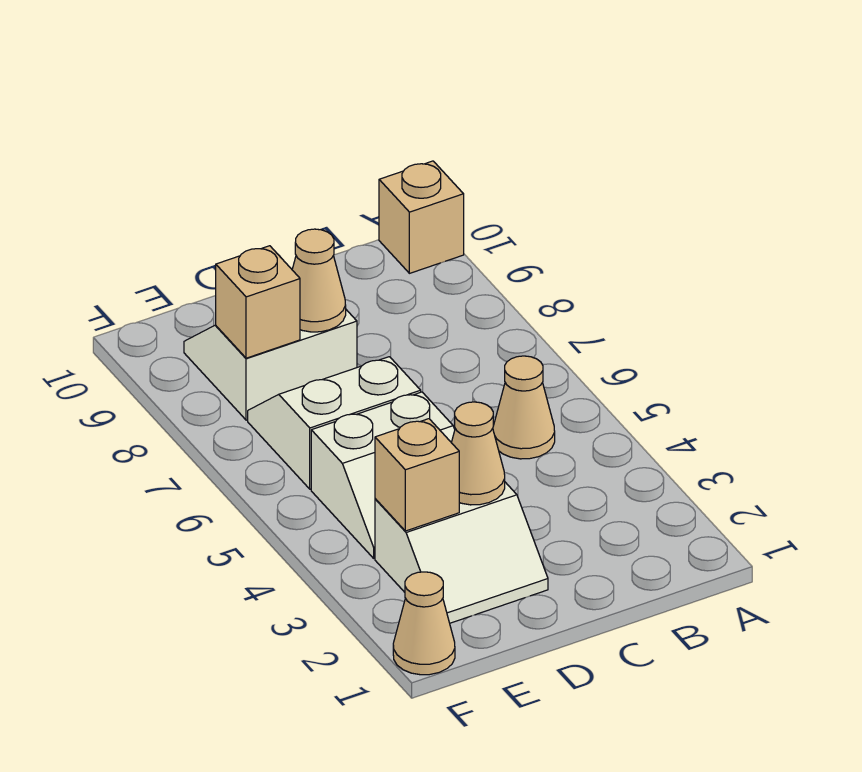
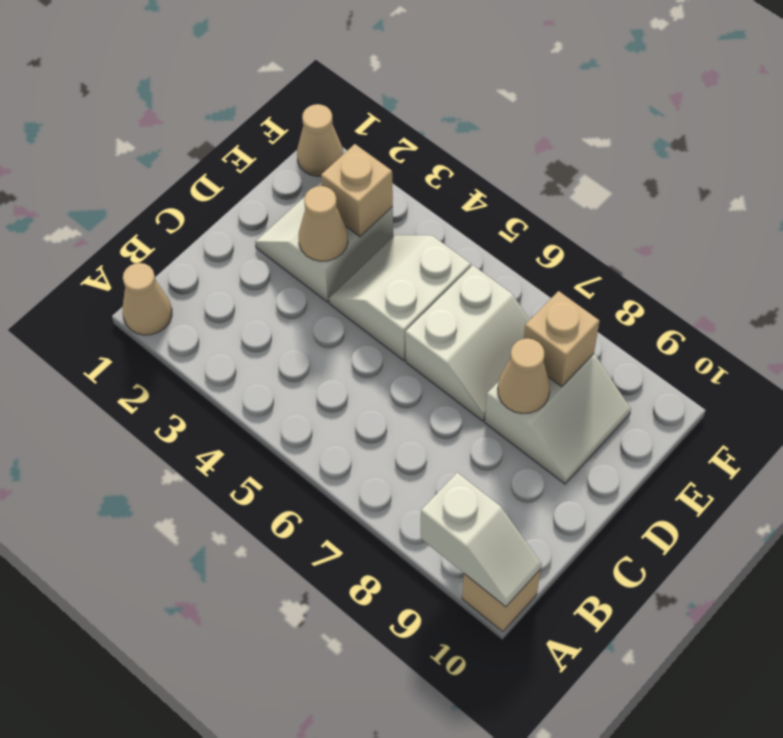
none -> white 1x2 slope [421,473,541,607]
tan 1x1 cone [493,356,555,459] -> tan 1x1 cone moved to [122,263,172,335]

